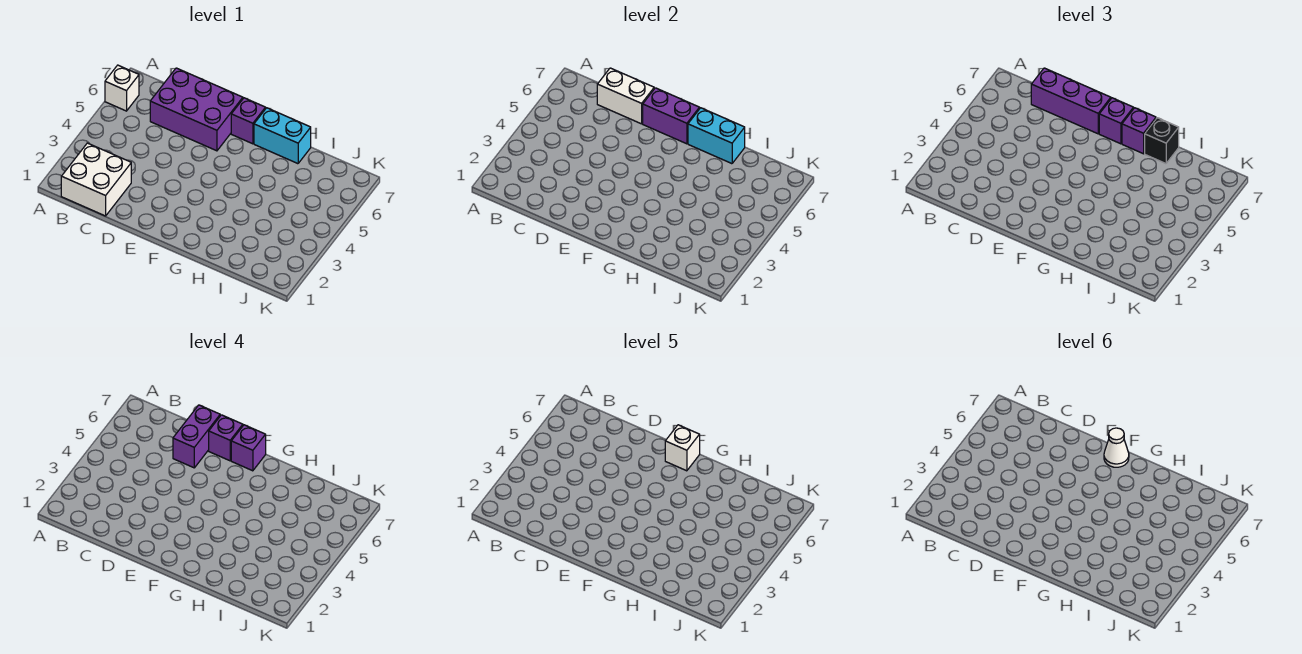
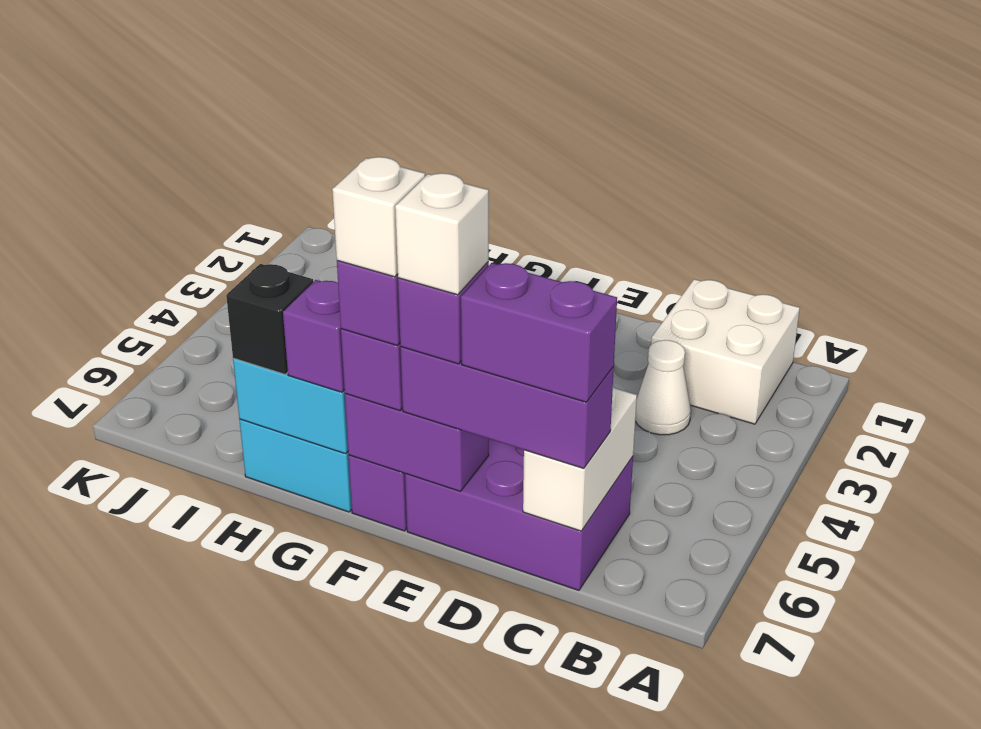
white 1x1 brick [105,65,139,111] -> white 1x1 brick moved to [395,173,489,295]
white 1x2 brick [597,68,654,124] -> white 1x2 brick turned to [523,387,637,531]
purple 1x2 brick [173,405,220,468] -> purple 1x2 brick turned to [461,263,617,402]
white 1x1 cone [1104,428,1129,467] -> white 1x1 cone moved to [635,340,691,435]

